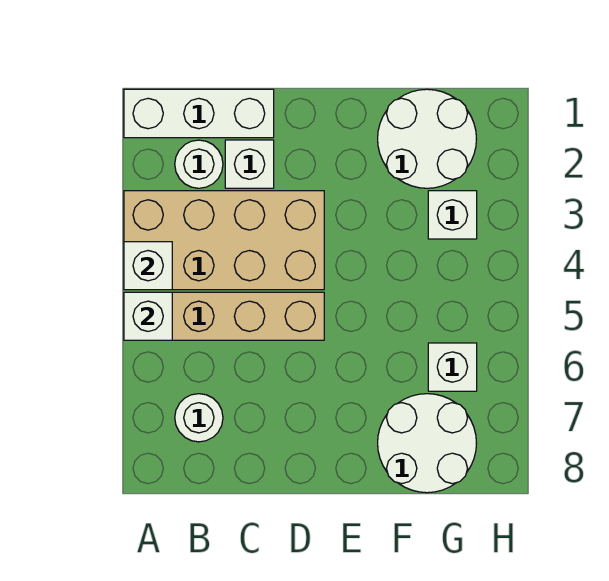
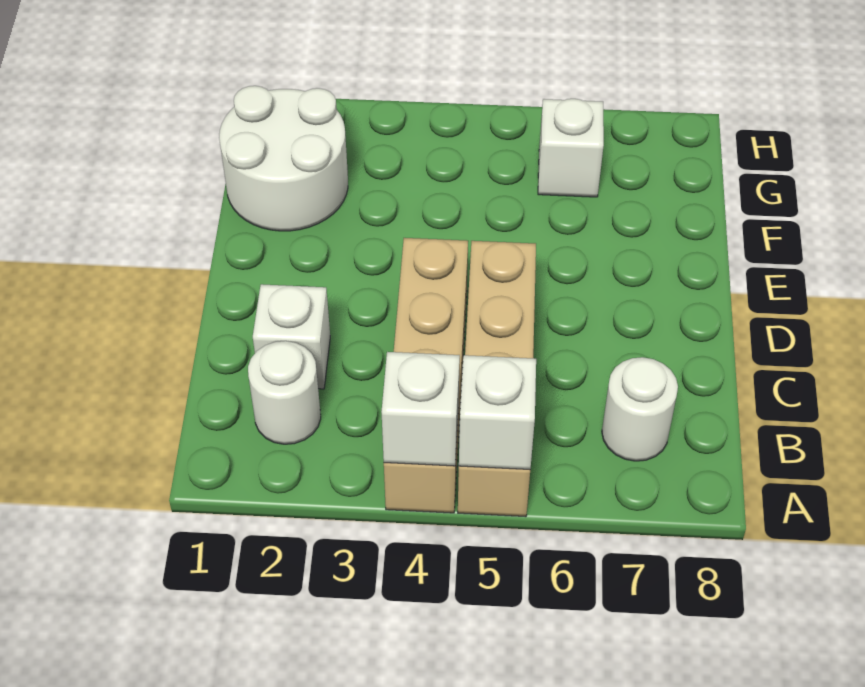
white 1x3 brick [124,89,274,138] -> none
tan 2x4 brick [124,191,324,290] -> tan 1x4 brick [384,238,468,513]
white 2x2 round brick [378,394,476,493] -> none
white 1x1 brick [428,191,477,239] -> none

